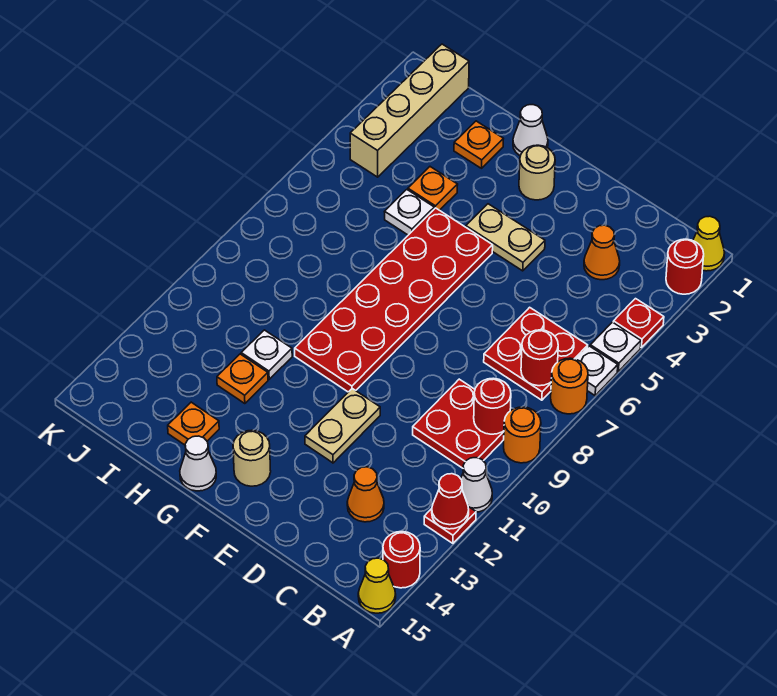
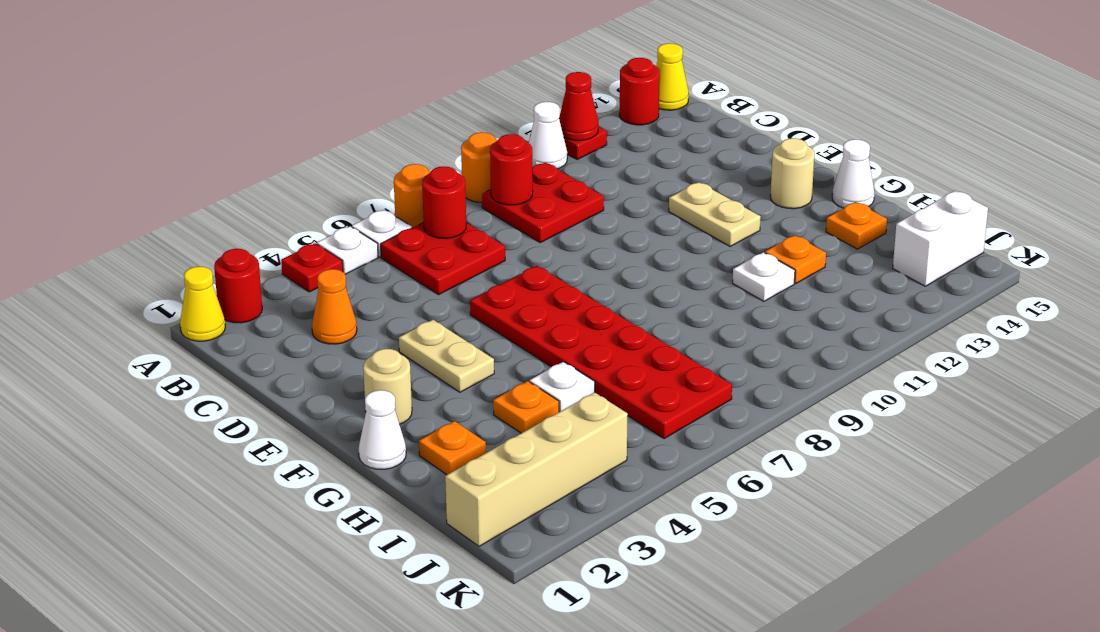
orange 1x1 cone [347,467,384,522] -> none
tan 1x2 plate [305,389,380,463] -> tan 1x2 plate turned to [669,182,761,246]
red 2x6 plate [295,208,493,392] -> red 2x6 plate turned to [470,266,732,439]
none -> white 1x2 brick [893,191,988,286]

